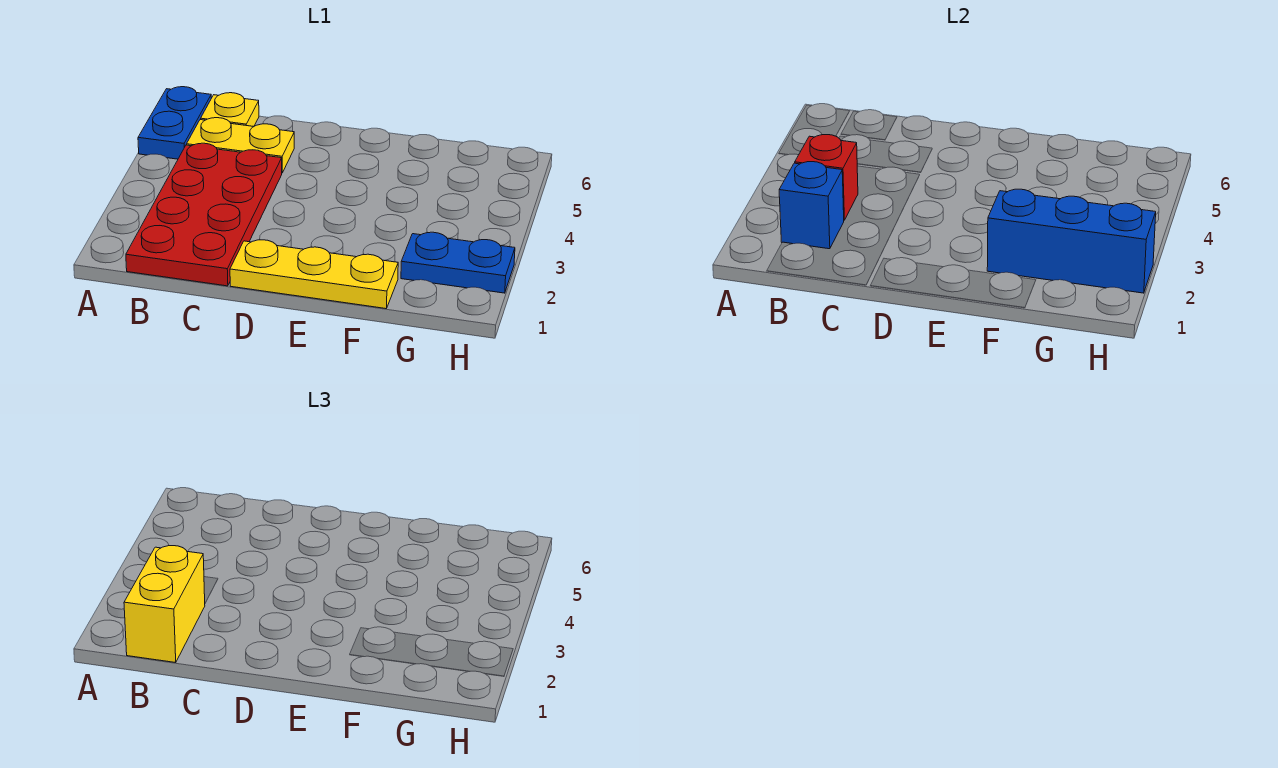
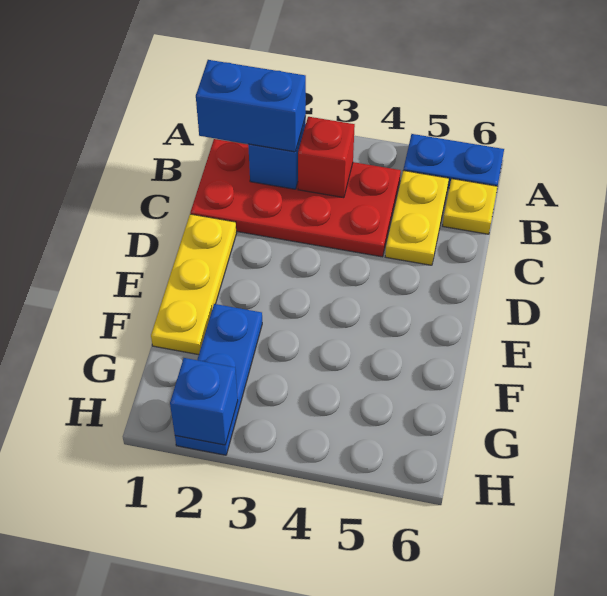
yellow 1x2 brick [124,546,205,663] -> blue 1x2 brick [196,60,306,152]
blue 1x3 brick [987,189,1156,293] -> blue 1x1 brick [170,358,238,445]
blue 1x2 plate [401,232,515,293] -> blue 1x3 plate [175,304,262,455]

